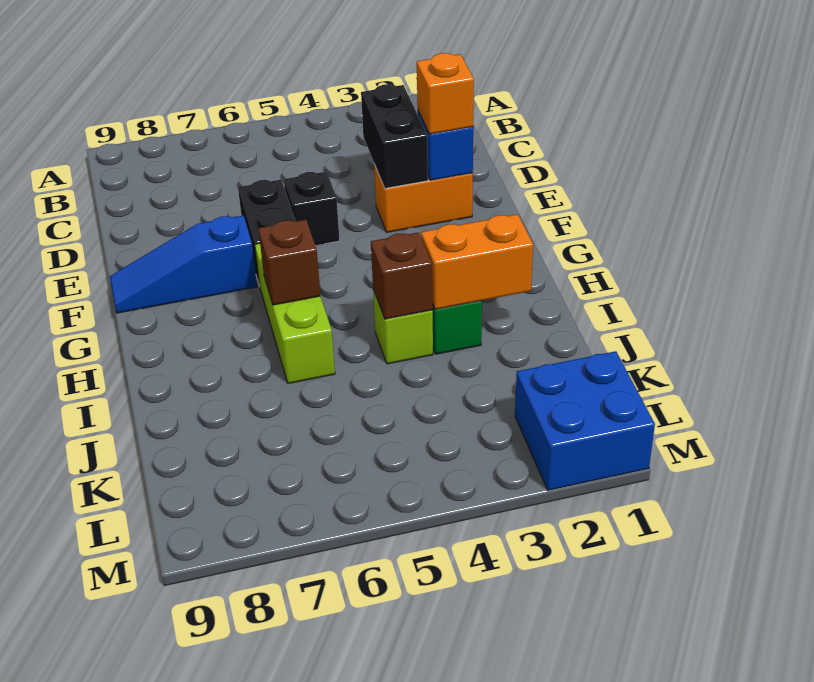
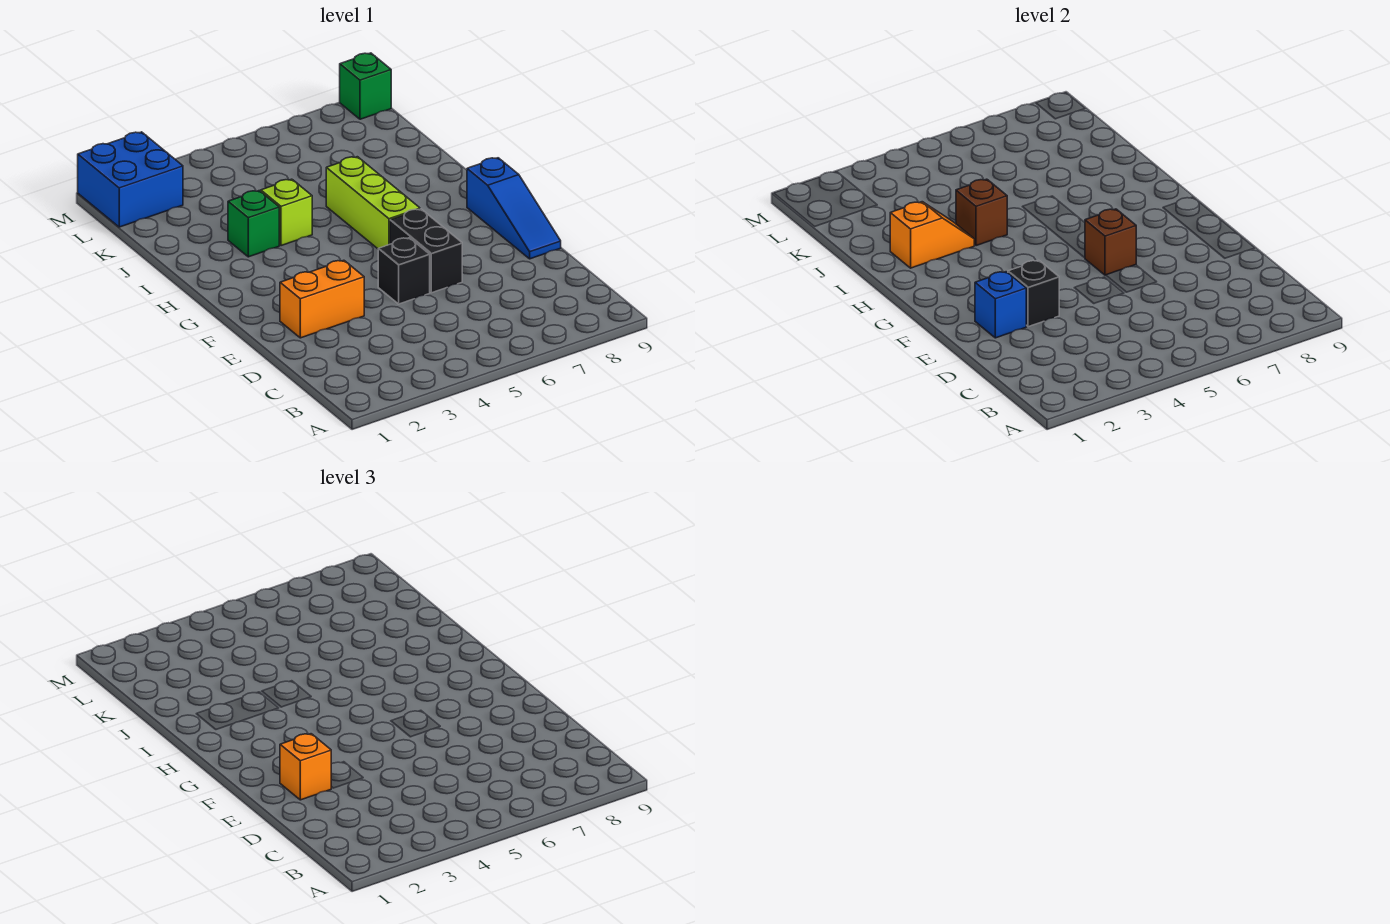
black 1x2 brick [361,84,428,188] -> black 1x1 brick [1008,260,1059,327]
blue 1x3 slope [110,216,257,313] -> blue 1x3 slope turned to [467,158,561,259]
brown 1x1 brick [258,220,320,305] -> brown 1x1 brick moved to [1085,209,1136,275]
orange 1x2 brick [421,214,533,309] -> orange 1x2 slope [890,202,974,268]
none -> green 1x1 brick [340,53,391,119]

